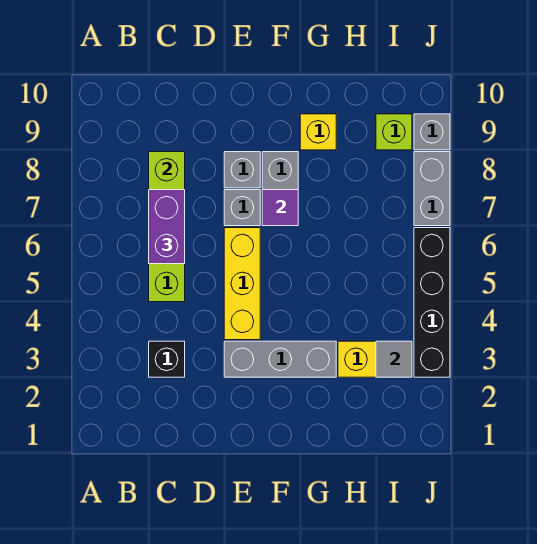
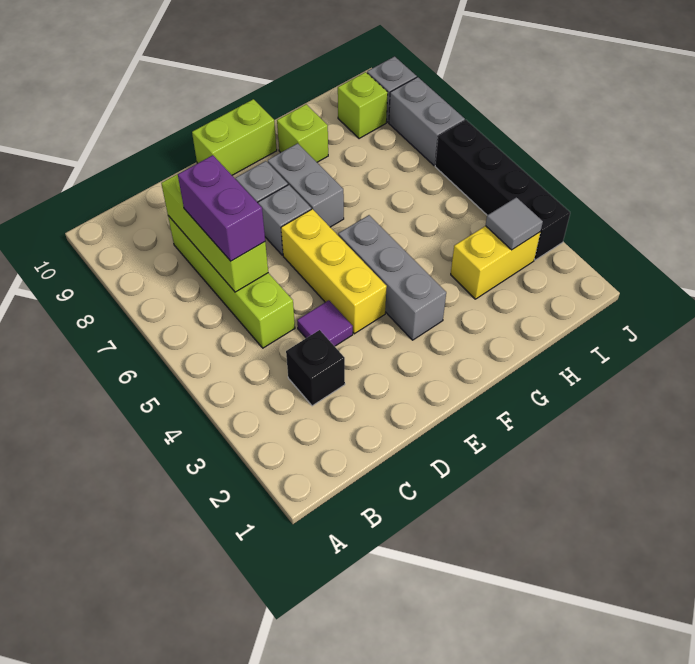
grey 1x3 brick [224,341,336,377] -> grey 1x3 brick turned to [338,215,446,340]
none -> lime 1x2 brick [192,99,277,175]
purple 1x1 tile [262,190,298,226] -> purple 1x1 tile moved to [297,300,353,346]
yellow 1x1 brick [300,114,336,150] -> lime 1x1 brick [277,104,328,162]

